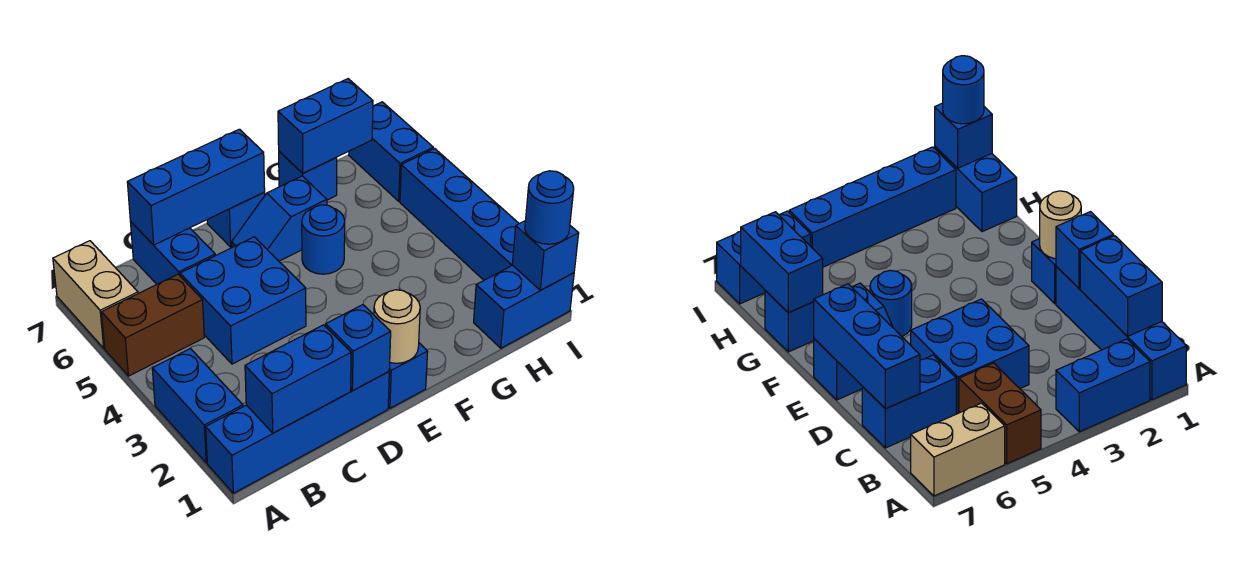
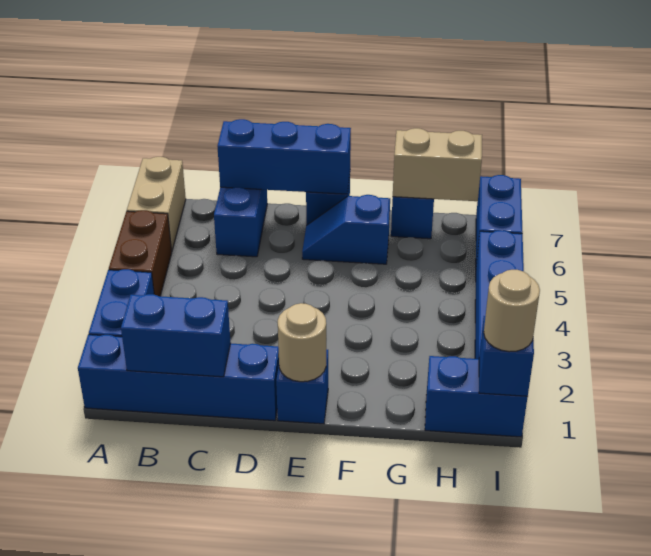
brown 1x2 brick [101,274,204,376] -> brown 1x2 brick turned to [109,210,172,296]
blue 2x2 brick [180,237,306,364] -> none
blue 1x1 brick [326,305,391,391] -> none
blue 1x1 round brick [302,205,345,274] -> none
blue 1x2 brick [278,79,373,173] -> tan 1x2 brick [393,128,482,201]
blue 1x1 round brick [525,171,574,244] -> tan 1x1 round brick [484,270,540,352]

